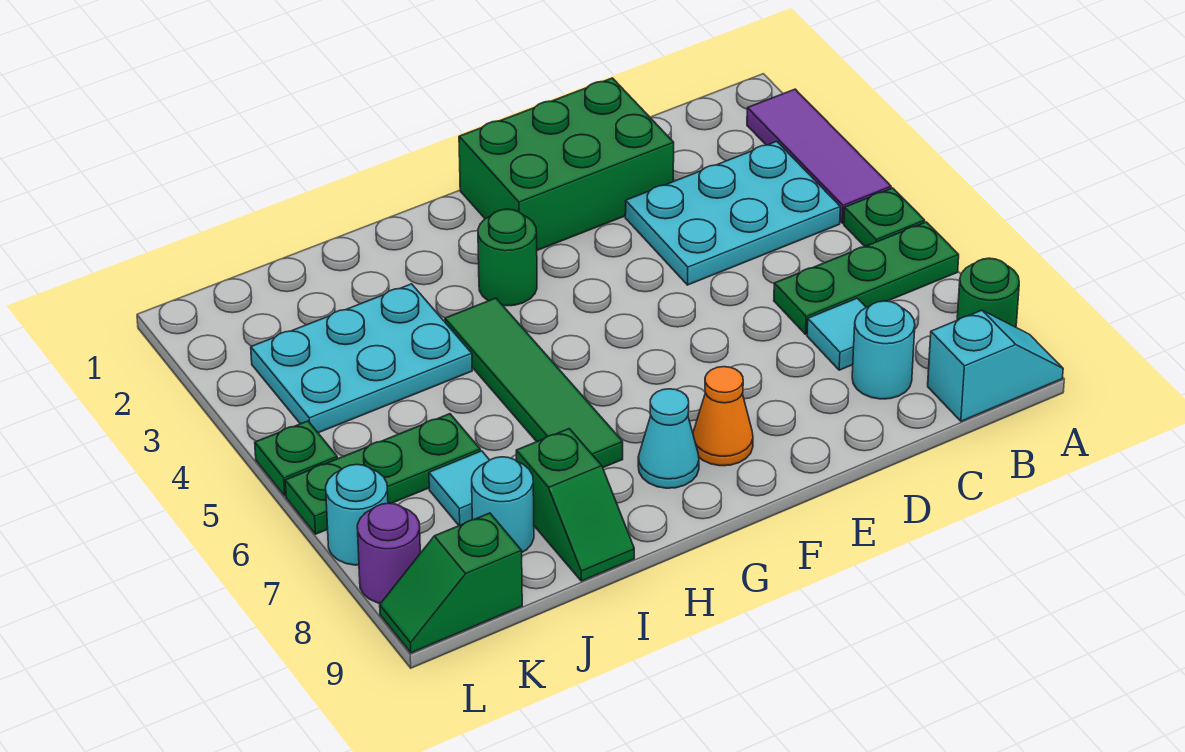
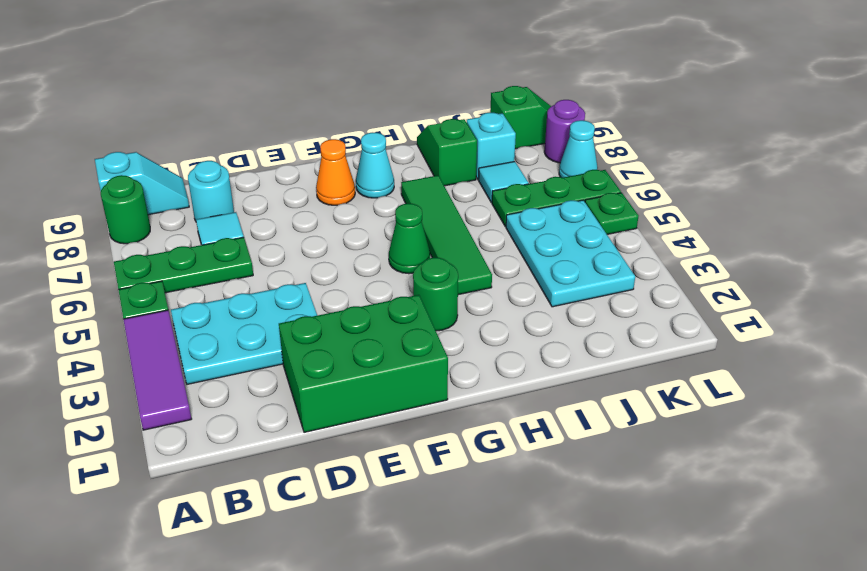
cyan 1x2 slope [928,310,1063,421] -> cyan 1x2 slope turned to [95,152,189,215]
none -> green 1x1 cone [389,203,430,274]
cyan 2x3 plate [251,284,472,433] -> cyan 2x3 plate turned to [506,200,635,307]
cyan 1x1 round brick [472,457,534,552] -> cyan 1x1 brick [467,112,516,180]
cyan 1x1 round brick [326,464,388,565] -> cyan 1x1 cone [559,120,598,178]

